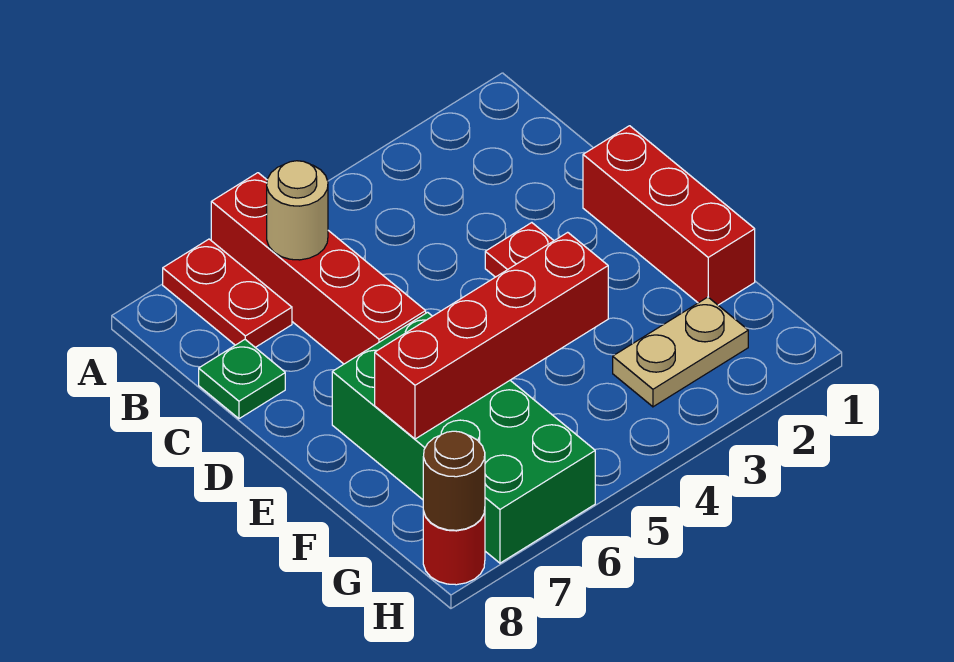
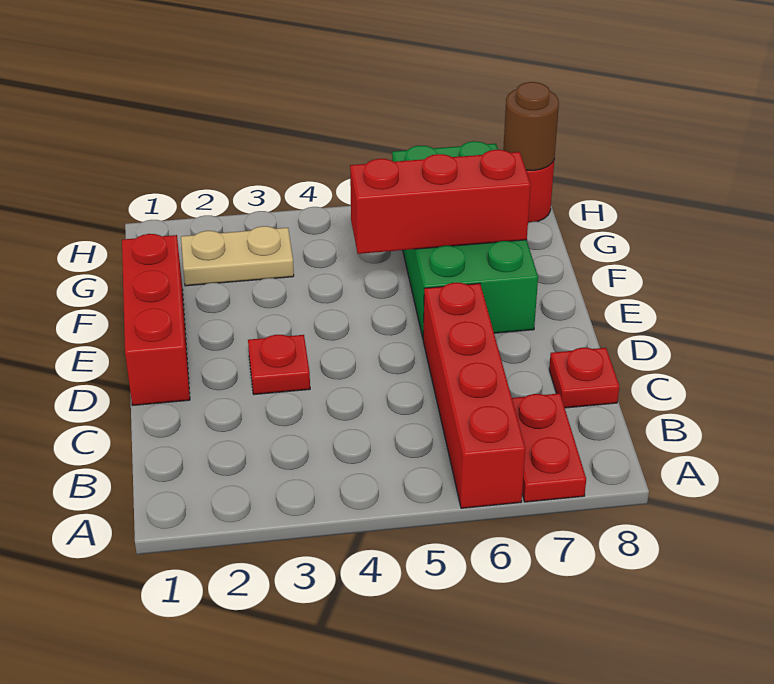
tan 1x1 round brick [267,161,328,260] -> none
green 1x1 plate [199,340,285,419] -> red 1x1 plate [549,348,619,408]
red 1x4 brick [375,232,608,439] -> red 1x3 brick [350,150,531,254]

